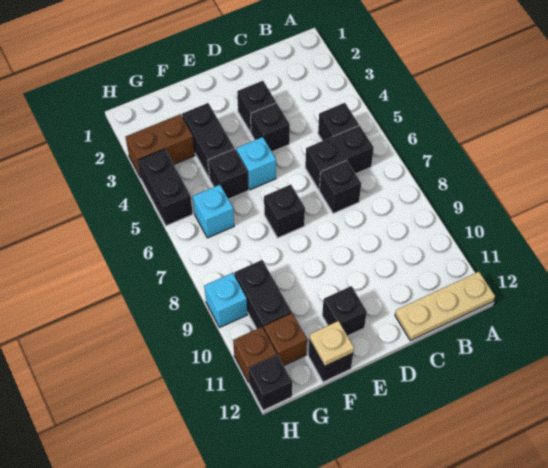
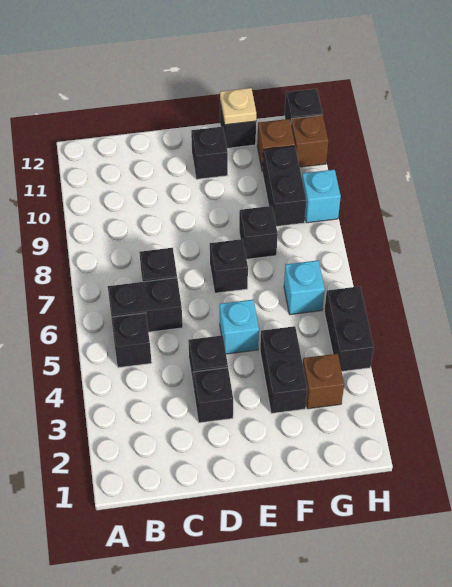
tan 1x3 plate [395,272,495,341] -> none
black 1x1 brick [208,149,249,199] -> black 1x1 brick moved to [239,206,278,259]
brown 1x2 brick [126,114,195,178] -> brown 1x1 brick [303,354,344,409]

